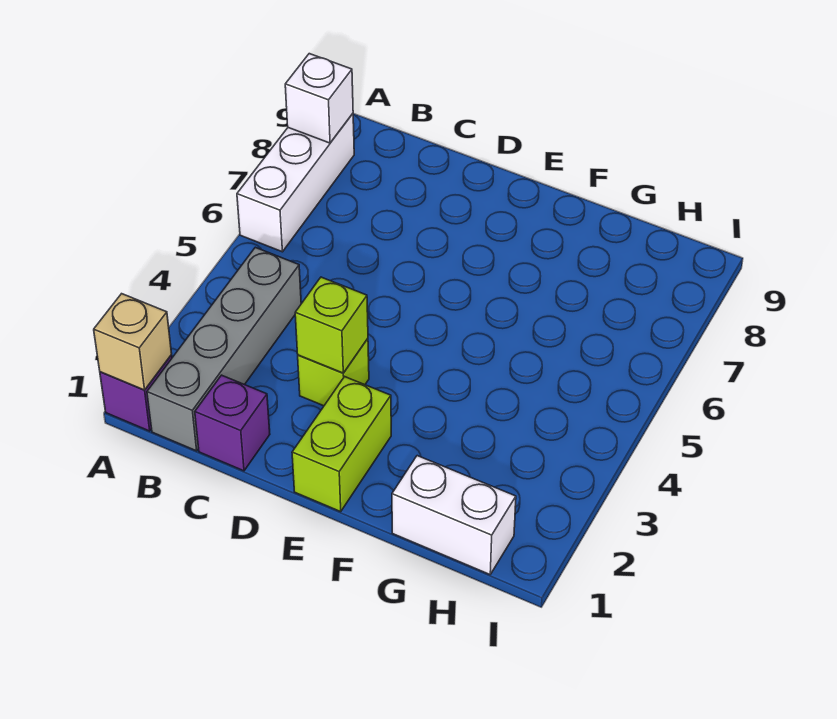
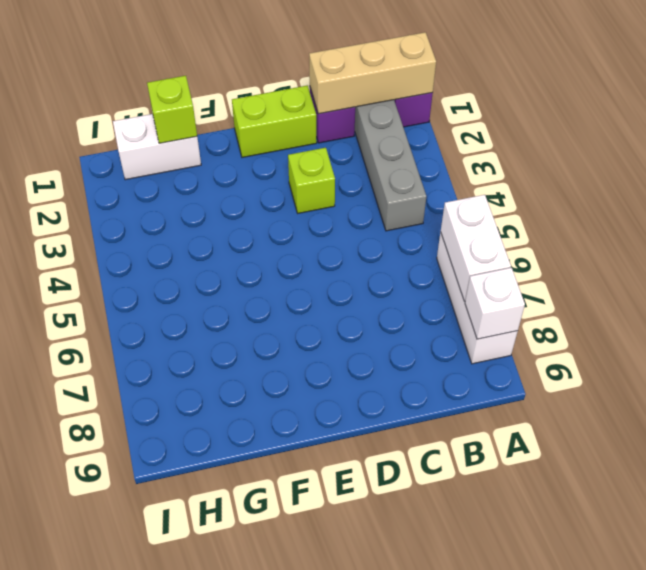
tan 1x1 brick [94,294,172,390] -> tan 1x3 brick [309,32,436,114]
none -> white 1x2 brick [441,195,511,301]
lime 1x1 brick [295,277,368,373] -> lime 1x1 brick moved to [147,76,197,143]
lime 1x2 brick [292,377,391,512] -> lime 1x2 brick turned to [232,85,317,157]

